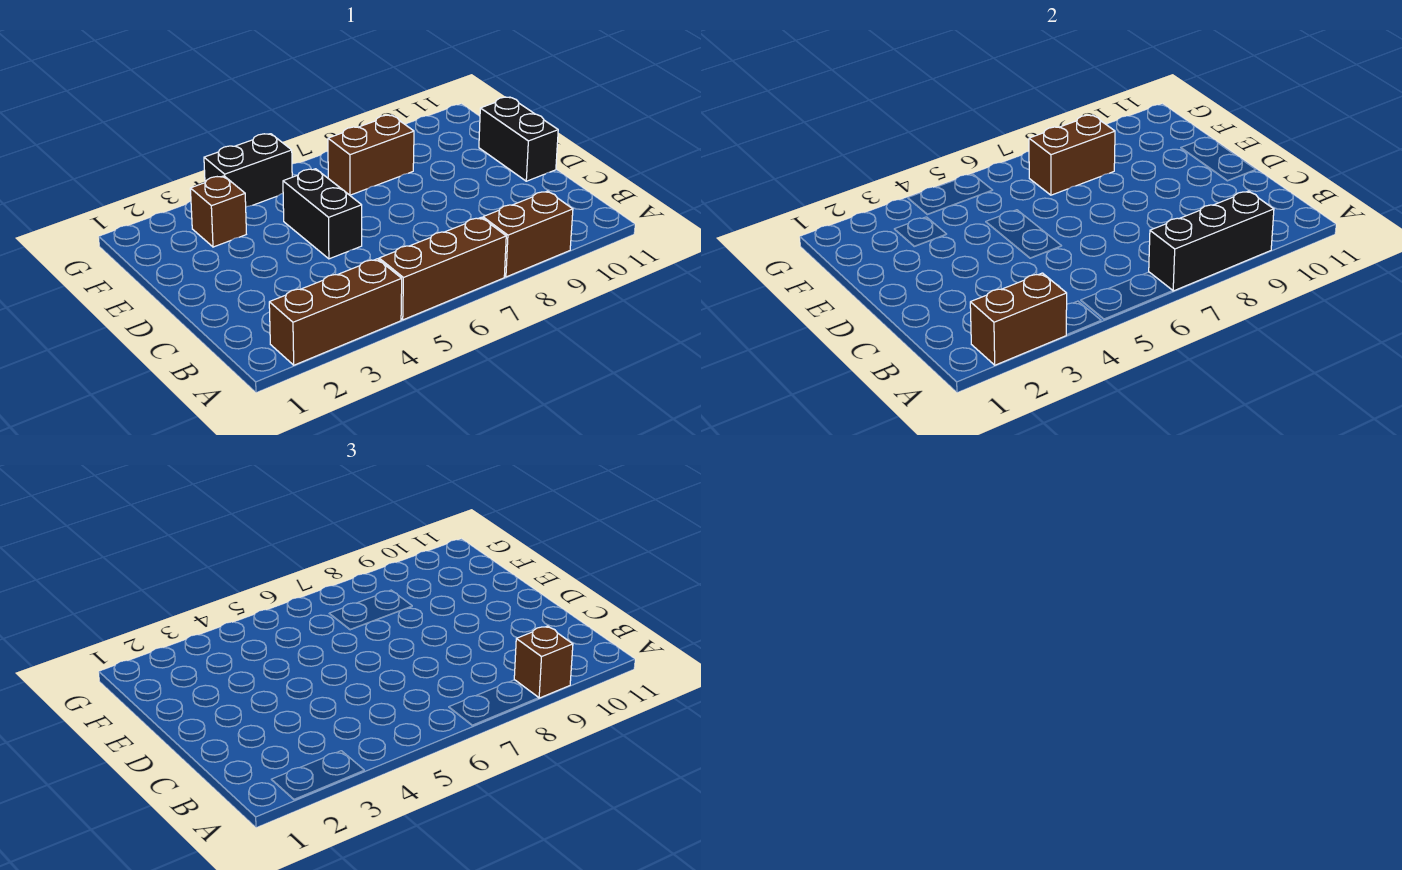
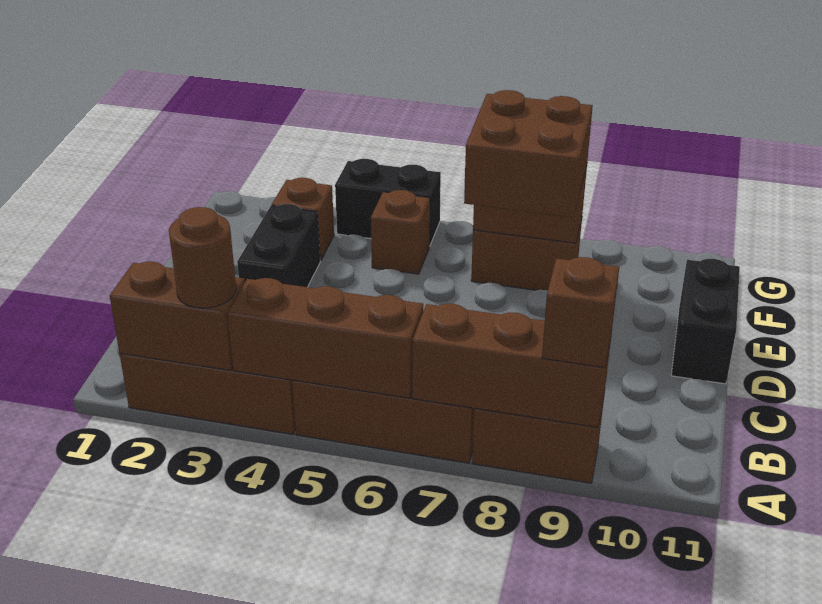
none -> brown 1x1 round brick [169,207,236,308]
none -> brown 1x3 brick [227,278,423,398]
black 1x3 brick [1149,191,1274,291] -> brown 1x3 brick [412,304,612,427]
black 1x2 brick [283,169,362,259] -> black 1x2 brick moved to [237,204,320,287]
none -> brown 2x2 brick [464,90,593,217]
none -> brown 1x1 brick [371,190,430,274]

